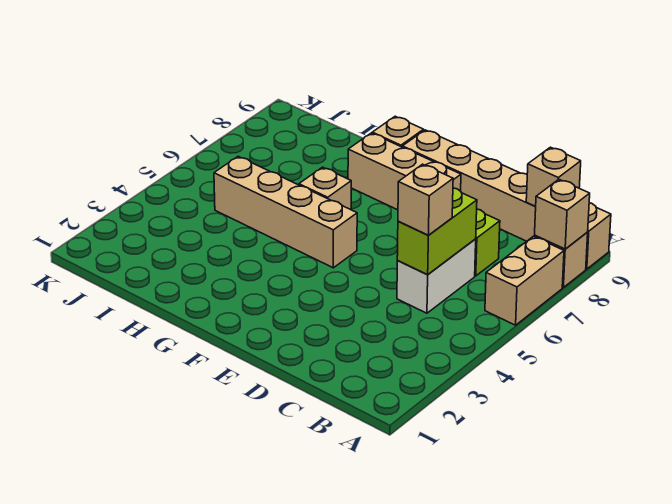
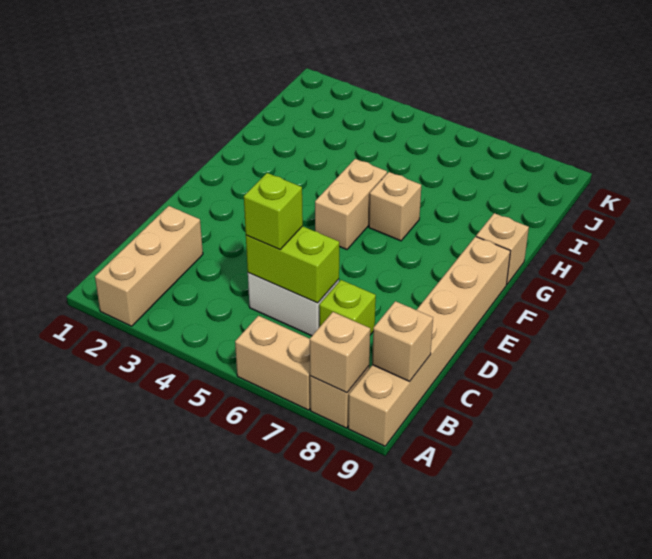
tan 1x1 brick [398,164,453,235] -> lime 1x1 brick [244,173,303,250]
tan 1x3 brick [348,133,461,210] -> tan 1x3 brick moved to [95,206,203,326]
tan 1x4 brick [214,156,357,268] -> tan 1x2 brick [315,159,387,250]

